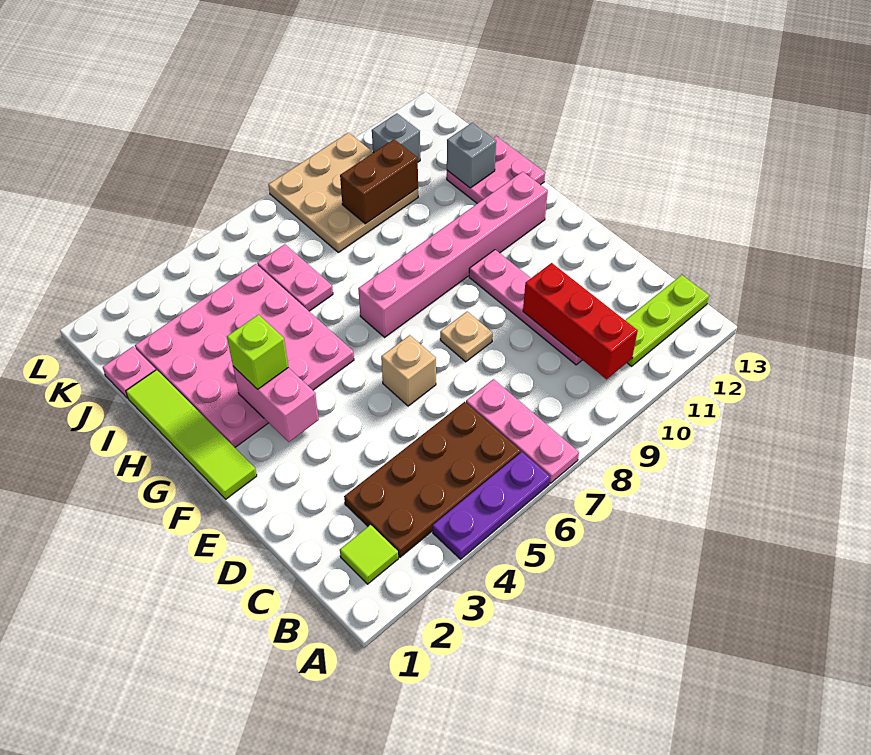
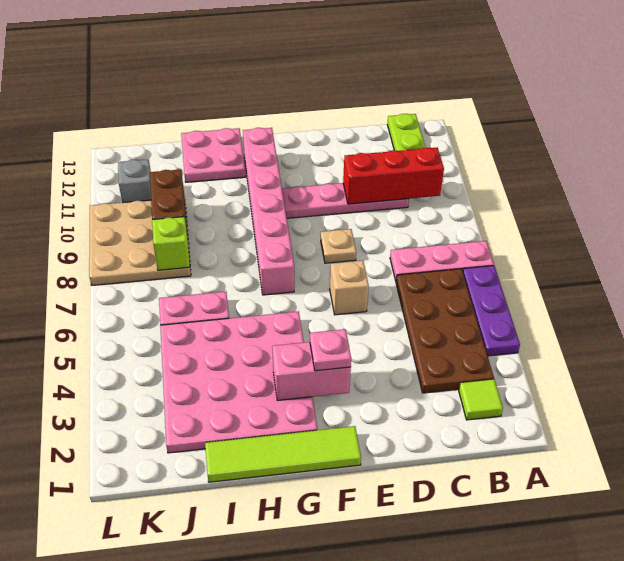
lime 1x1 brick [227,315,288,389] -> lime 1x1 brick moved to [152,217,190,270]
grey 1x1 brick [447,123,496,188] -> none
pink 1x1 plate [103,347,156,398] -> pink 1x1 plate moved to [310,329,351,371]

